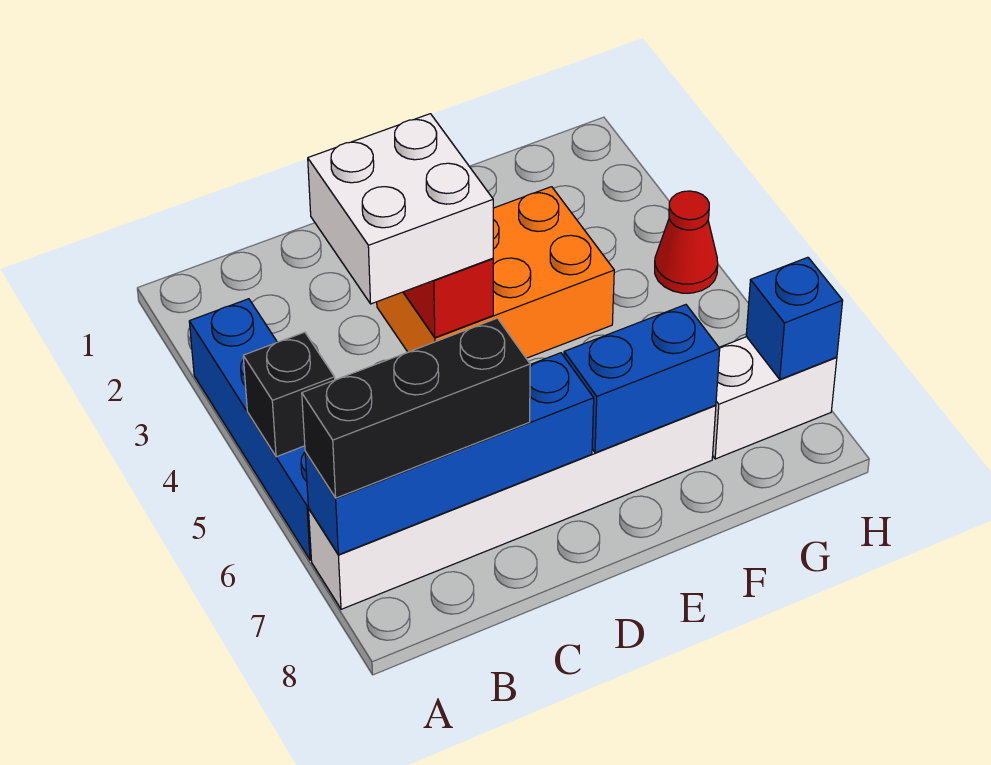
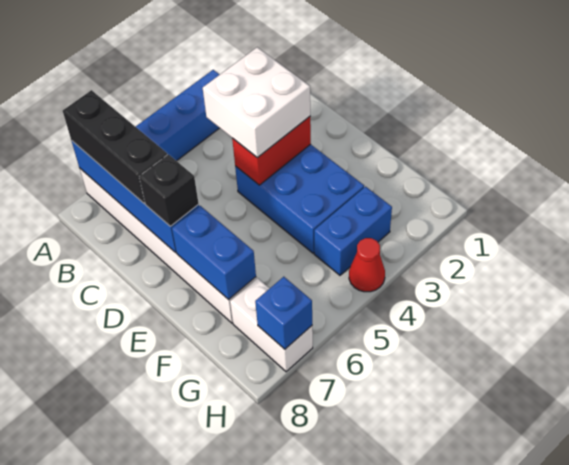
black 1x1 brick [243,332,335,457] -> black 1x1 brick moved to [139,154,199,226]
orange 2x3 brick [377,187,614,358] -> blue 2x3 brick [235,144,364,253]
none -> blue 1x2 brick [314,187,392,275]

